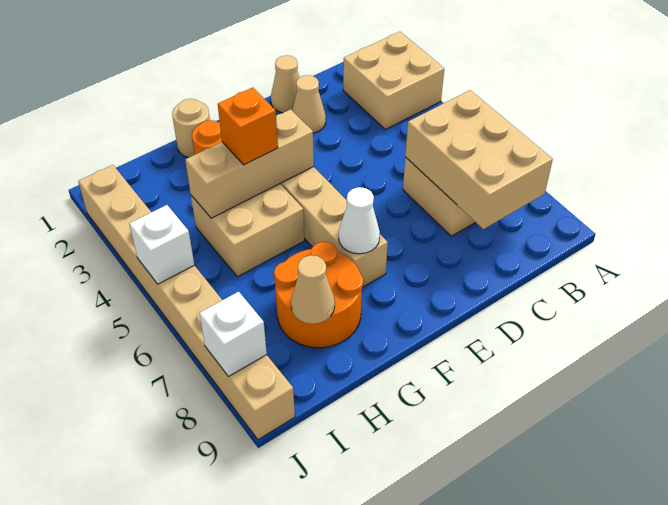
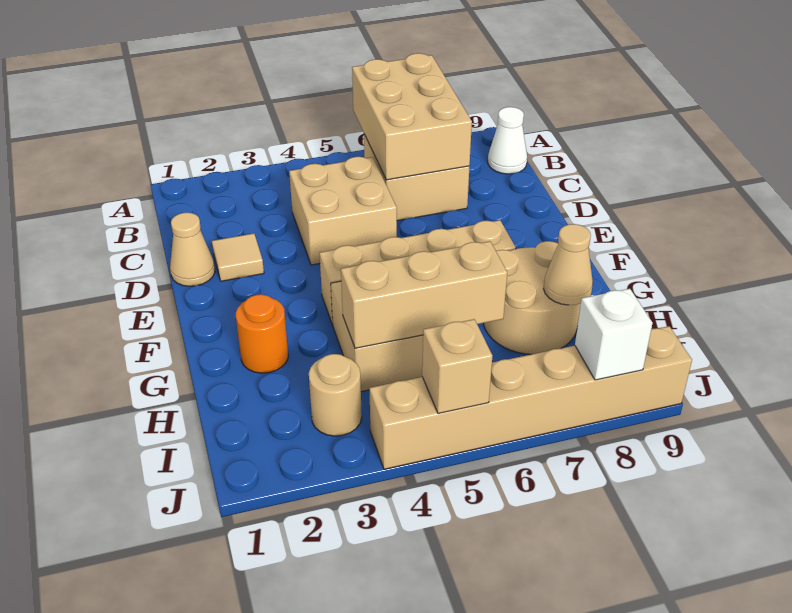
tan 2x2 brick [343,32,444,129] -> tan 2x2 brick moved to [289,157,397,265]
tan 2x3 brick [405,90,553,229] -> tan 2x3 brick turned to [352,53,472,180]
tan 1x1 cone [292,75,326,133] -> tan 1x1 tile [212,234,264,281]
tan 1x3 brick [185,109,314,218] -> tan 1x3 brick turned to [341,241,507,348]
white 1x1 cone [339,187,380,254] -> white 1x1 cone moved to [488,107,527,174]
tan 1x1 round brick [172,99,210,158] -> tan 1x1 round brick moved to [309,354,362,436]
orange 1x1 brick [218,88,278,165] -> none
orange 2x2 round brick [274,242,363,348] -> tan 2x2 round brick [484,241,581,354]
tan 1x8 brick [78,165,295,440] -> tan 1x6 brick [369,326,692,469]
white 1x1 brick [129,205,194,284] -> tan 1x1 brick [422,319,493,413]

